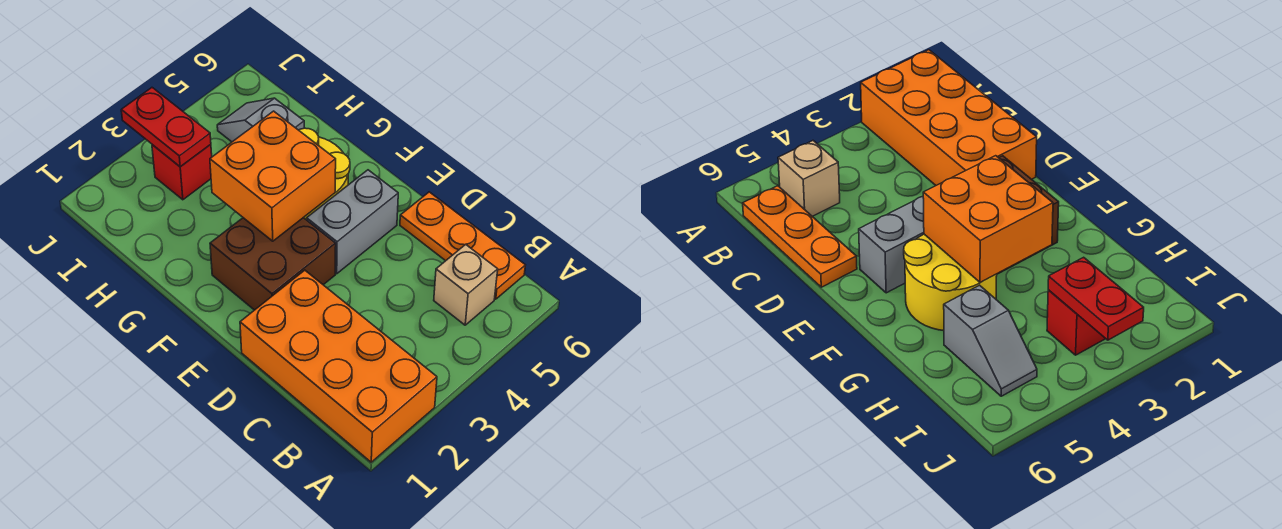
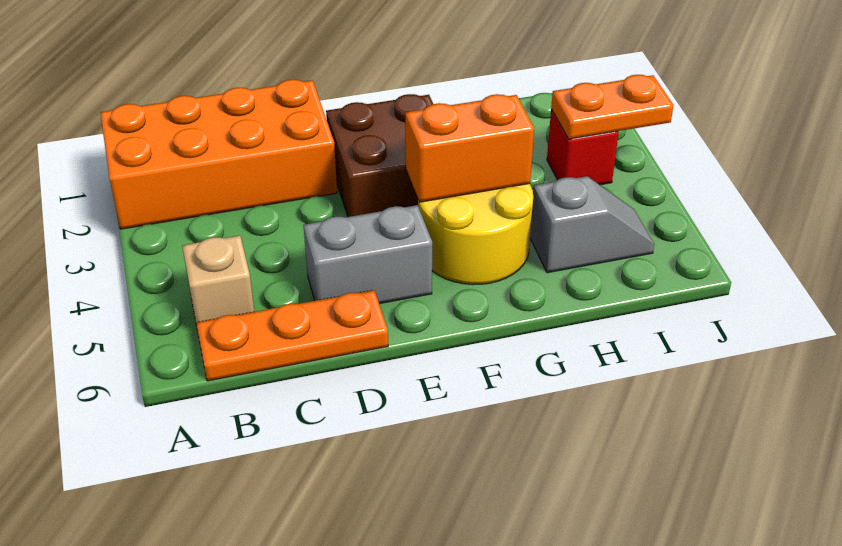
grey 1x2 brick [307,170,398,274] -> grey 1x2 brick turned to [303,205,432,304]
orange 2x2 brick [210,111,336,241] -> orange 1x2 brick [405,94,534,202]
red 1x2 plate [121,88,211,167] -> orange 1x2 plate [551,75,674,139]

